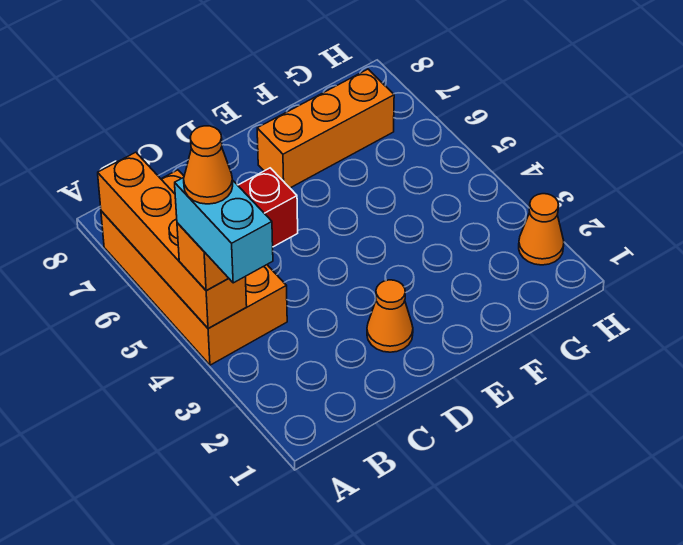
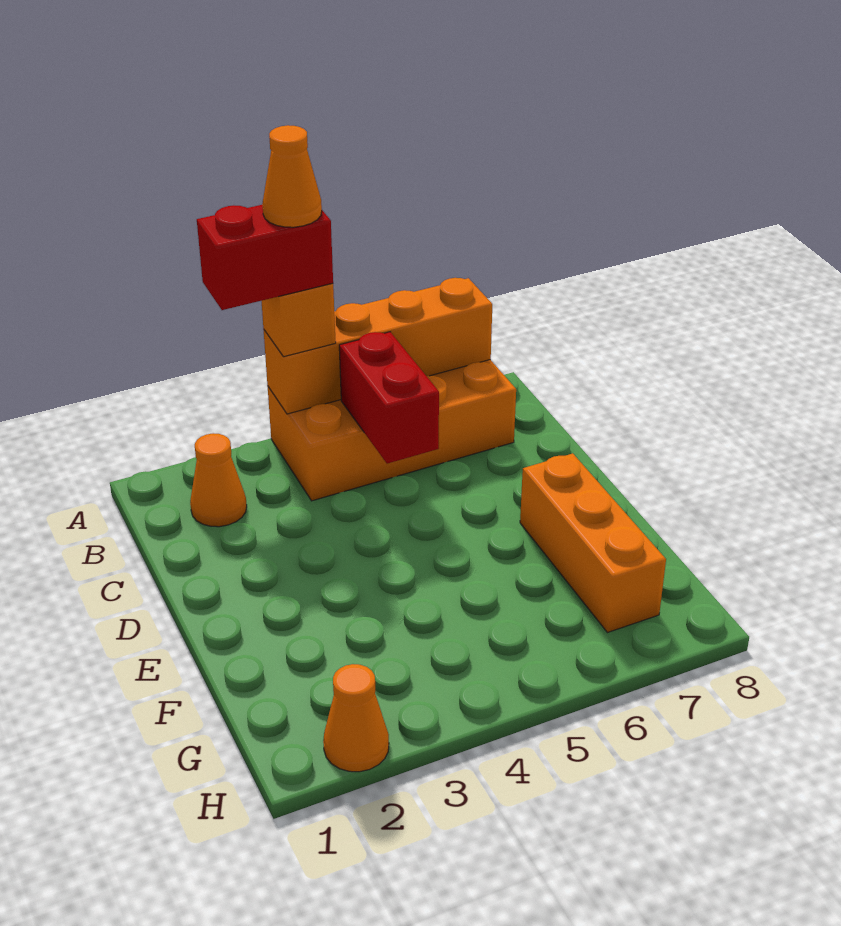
cyan 1x2 brick [175,178,273,283] -> red 1x2 brick [197,205,333,310]
orange 1x1 cone [367,280,413,352] -> orange 1x1 cone moved to [190,433,247,527]

